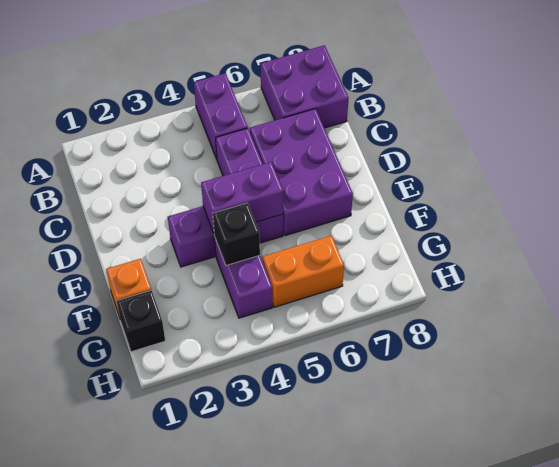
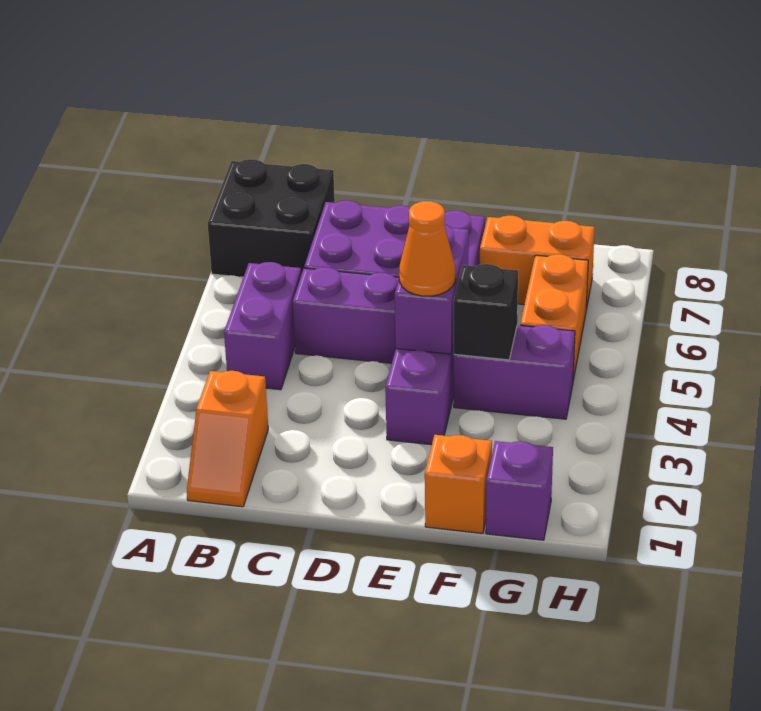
purple 1x2 brick [194,73,248,159] -> purple 1x2 brick turned to [224,262,301,390]
purple 2x2 brick [261,45,349,128] -> black 2x2 brick [208,159,335,277]
none -> orange 1x2 slope [187,371,268,507]
none -> orange 1x1 cone [399,201,455,296]
none -> orange 1x2 brick [480,215,595,310]
black 1x1 brick [117,290,165,352] -> purple 1x1 brick [486,441,553,540]

